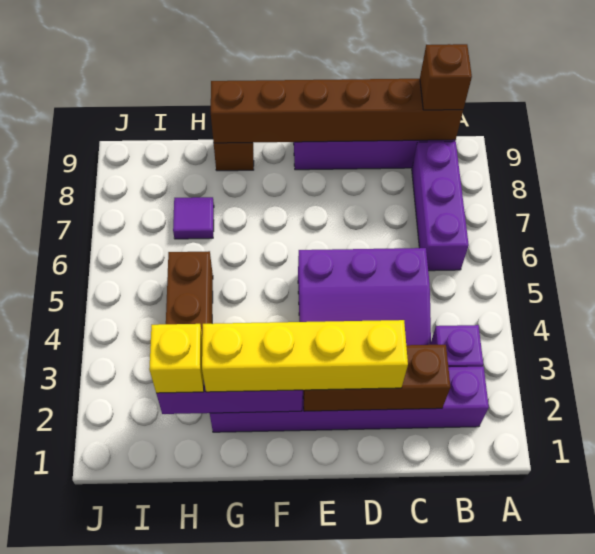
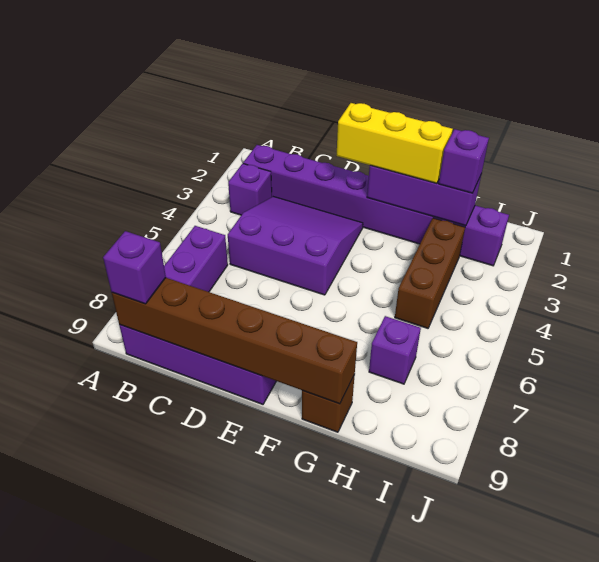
purple 1x6 brick [210,367,489,432] -> purple 1x8 brick [243,145,509,266]
brown 1x1 brick [420,44,472,110] -> purple 1x1 brick [103,231,166,304]
brown 1x3 brick [303,345,451,411] -> none
yellow 1x4 brick [202,320,408,392] -> yellow 1x3 brick [337,103,453,184]
yellow 1x1 brick [149,324,204,393] -> purple 1x1 brick [439,129,489,193]
purple 1x1 tile [173,197,214,239] -> purple 1x1 brick [369,316,421,384]

